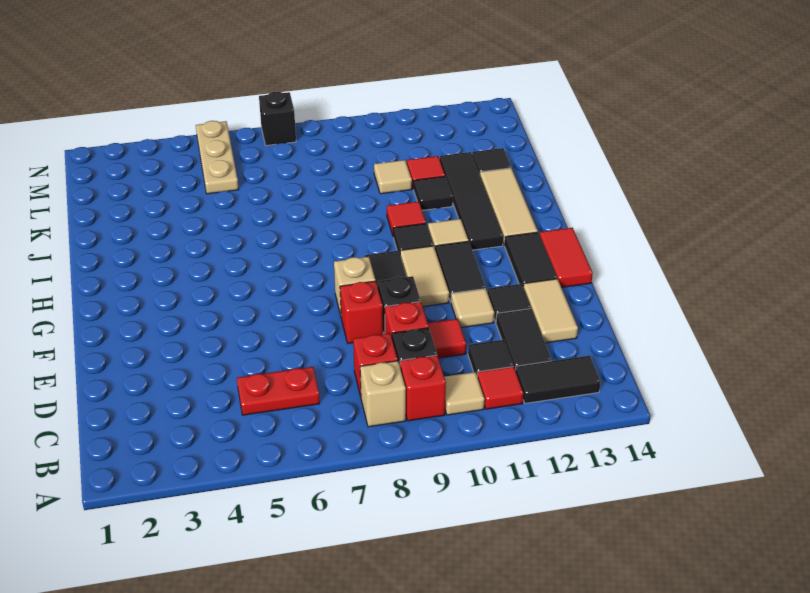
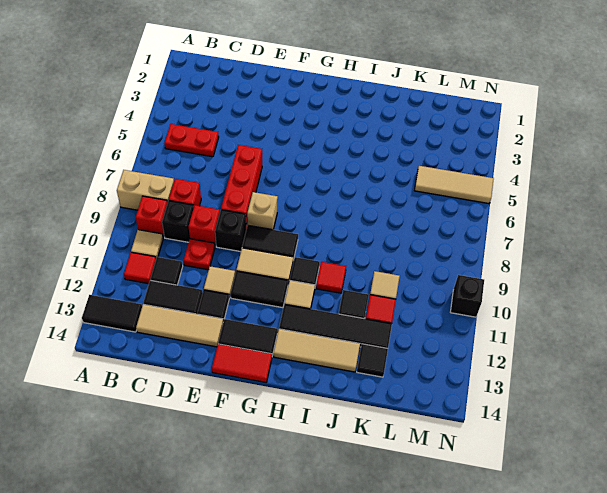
tan 1x1 brick [360,361,406,427] -> tan 1x2 brick [117,170,174,210]
black 1x2 tile [515,356,600,403] -> black 1x2 tile turned to [82,295,142,332]
red 1x2 plate [237,367,320,415] -> red 1x2 plate turned to [164,124,219,157]
red 1x1 tile [428,319,466,358] -> red 1x1 plate [184,239,215,270]
tan 1x2 tile [523,279,578,343] -> tan 1x3 tile [136,304,223,347]
red 1x1 brick [340,281,383,343] -> red 1x3 brick [221,145,262,229]
tan 1x3 plate [196,121,239,194] -> tan 1x3 tile [414,166,494,204]
black 1x1 brick [259,92,296,146] -> black 1x1 brick moved to [451,275,484,317]

